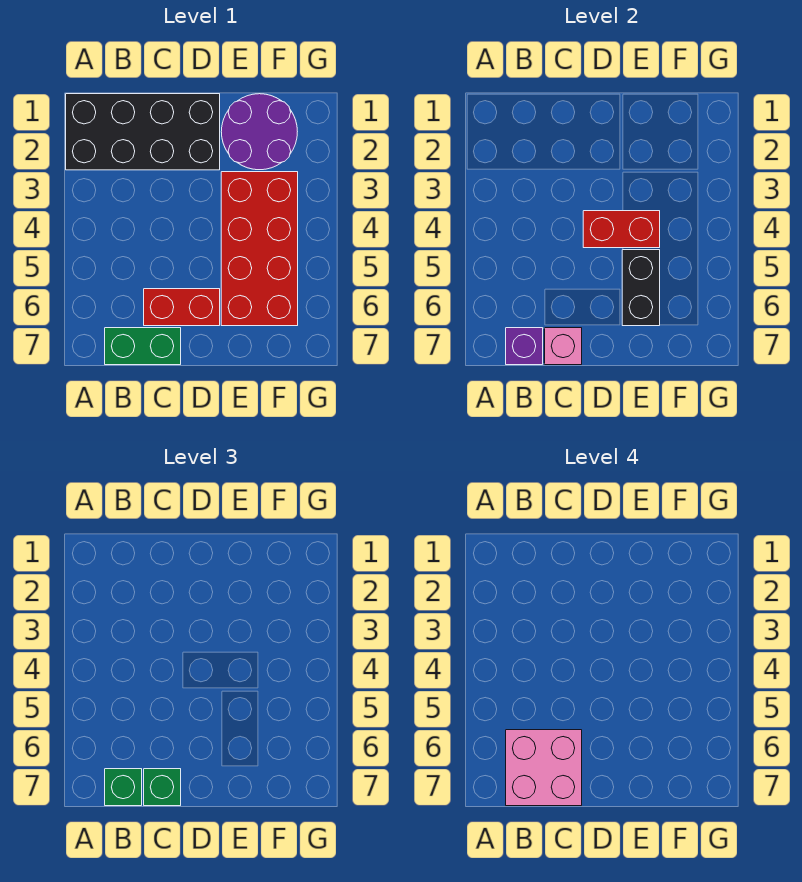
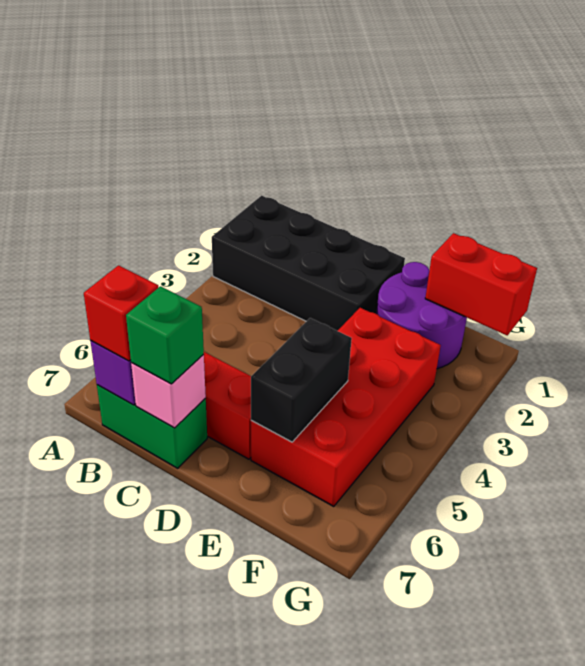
pink 2x2 brick [506,730,582,806] -> none
green 1x1 brick [105,769,142,806] -> red 1x1 brick [84,265,158,361]
red 1x2 brick [583,211,660,248] -> red 1x2 brick moved to [425,233,537,335]

